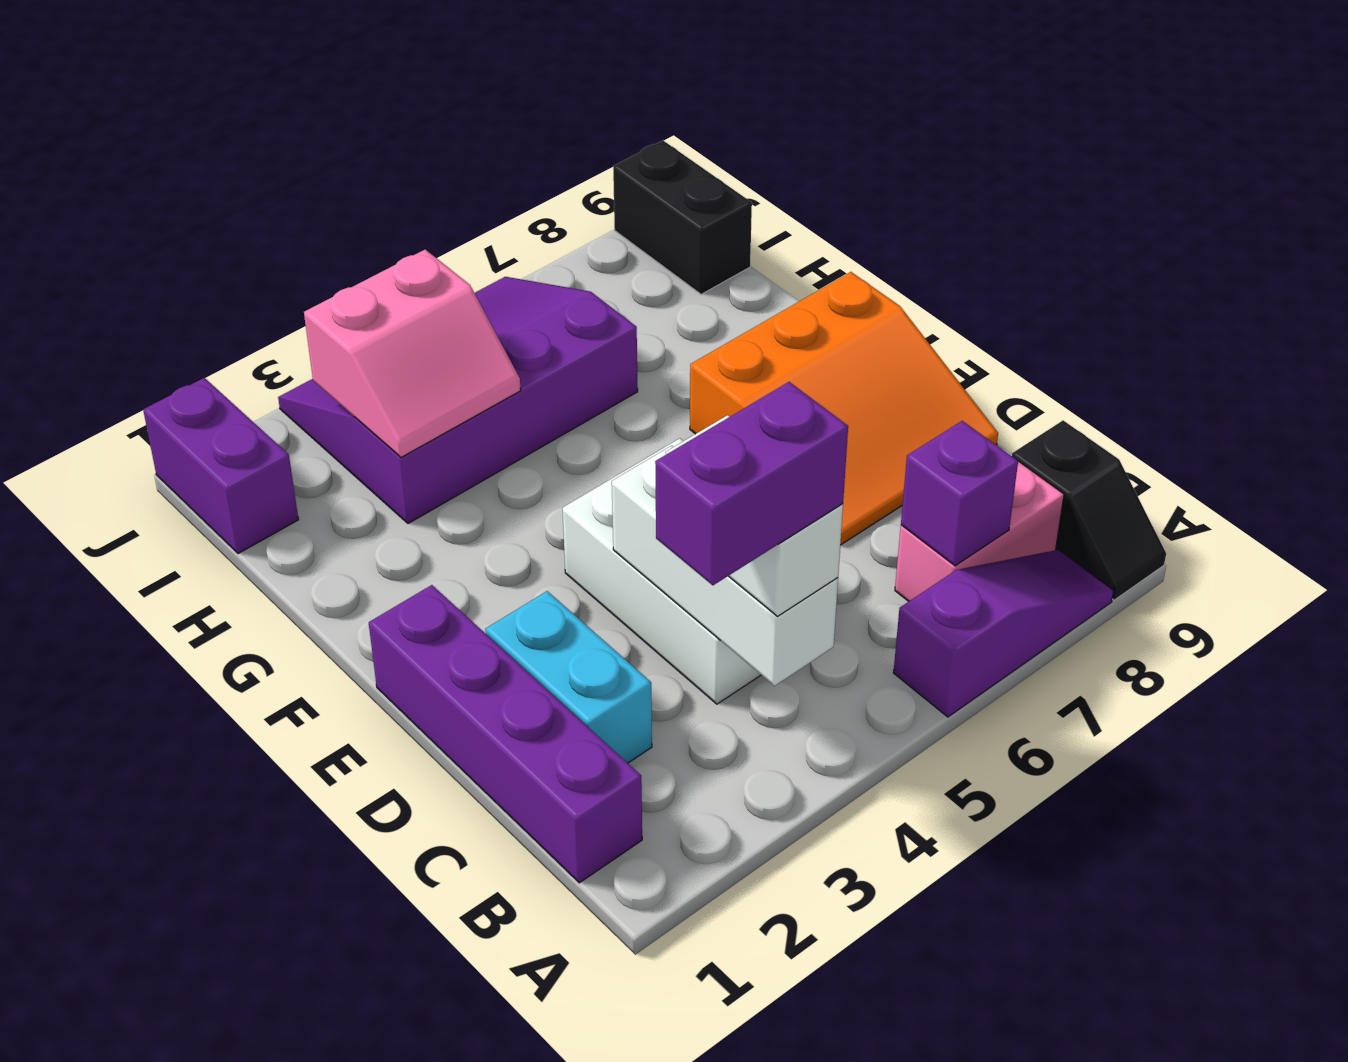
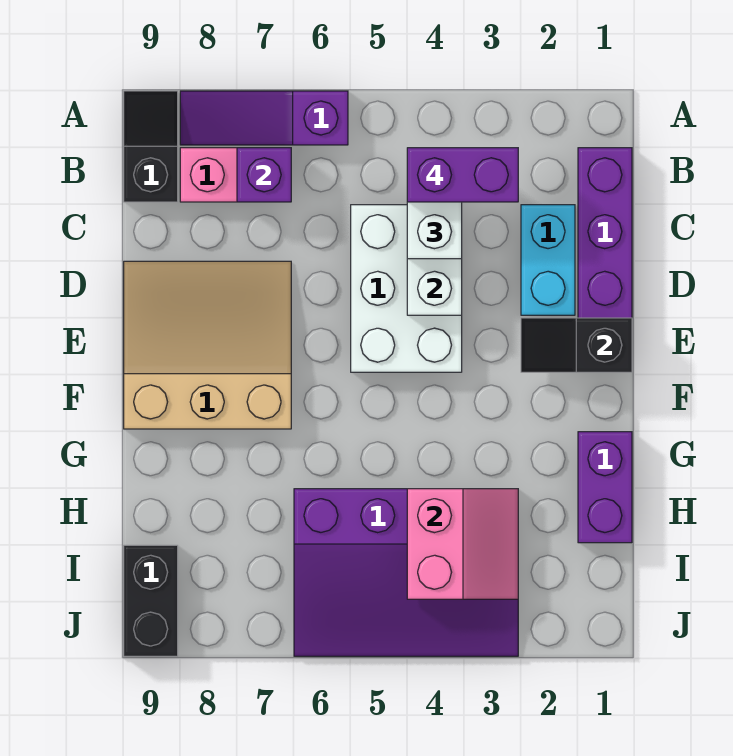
orange 3x3 slope [690,272,998,545] -> tan 3x3 slope [124,261,291,429]
none -> black 1x2 slope [521,318,632,372]
pink 2x2 slope [304,250,521,457] -> pink 2x2 slope turned to [407,489,518,599]
purple 1x2 brick [143,378,298,554] -> purple 1x2 brick moved to [578,432,632,543]

